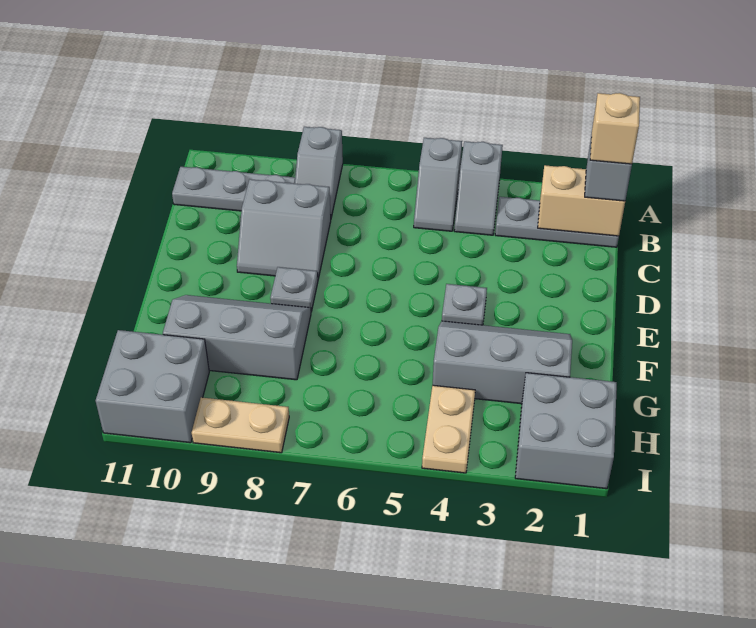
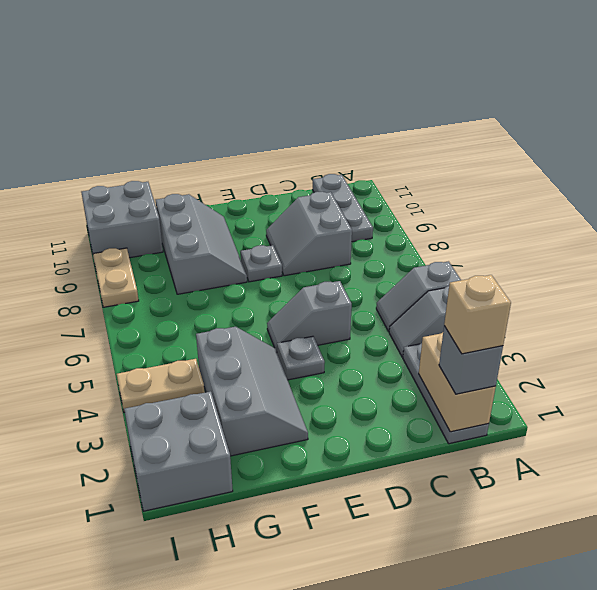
grey 1x2 slope [295,127,343,217] -> grey 1x2 slope moved to [267,281,352,352]

